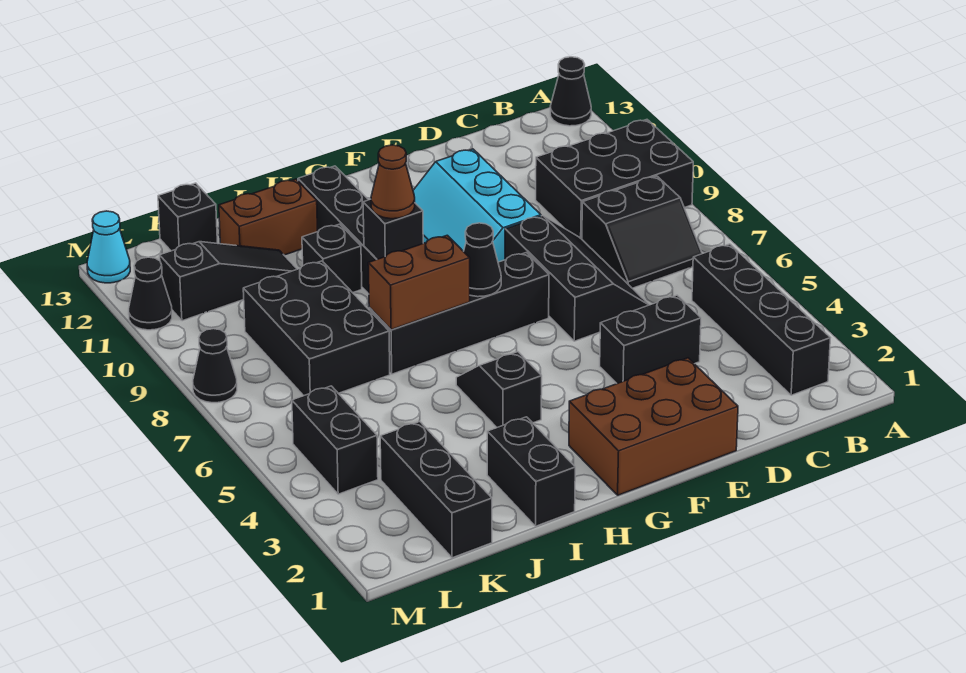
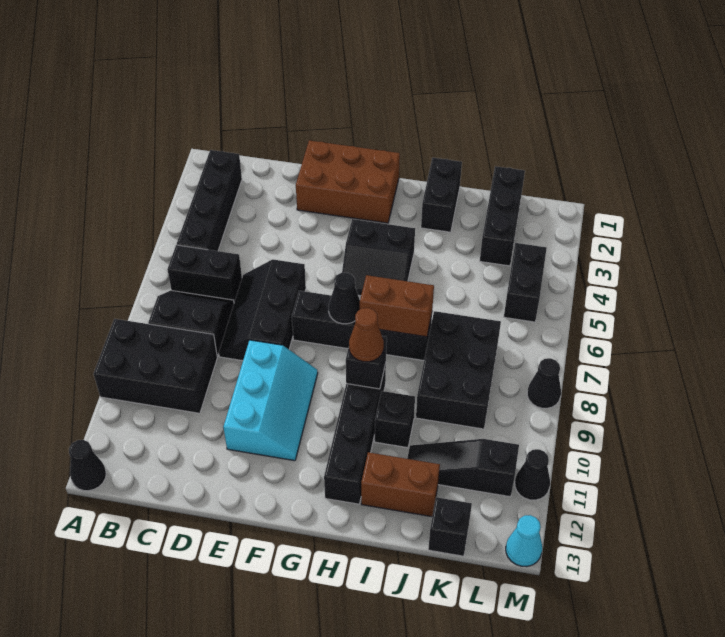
black 1x2 brick [600,295,701,384] -> black 1x2 brick moved to [167,245,242,302]
black 1x2 slope [456,352,542,427] -> black 2x2 slope [342,219,415,296]

